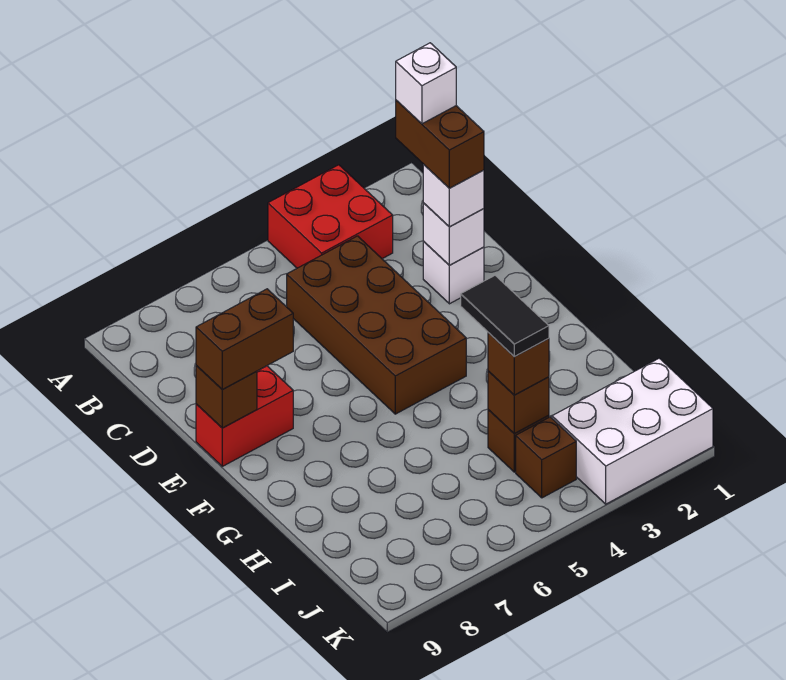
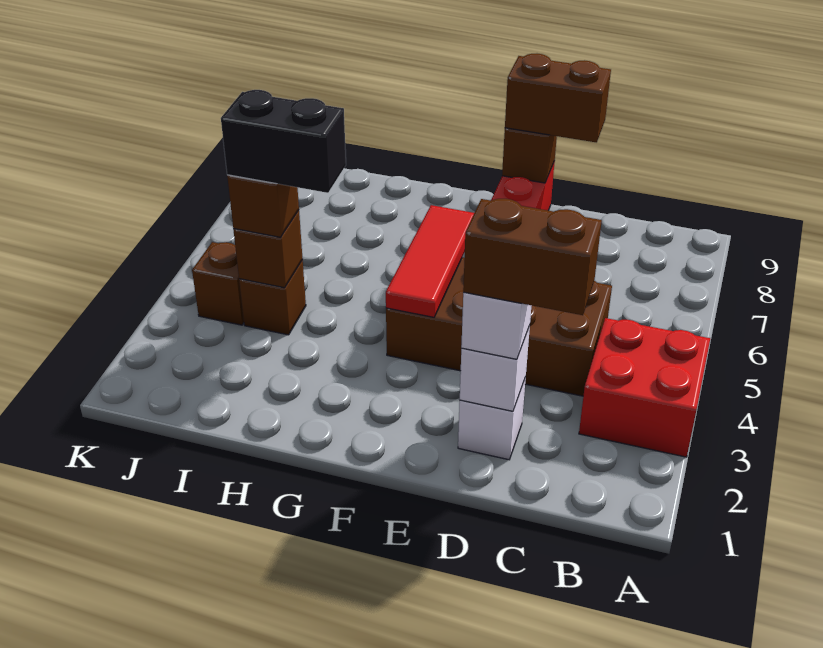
white 1x1 brick [396,43,456,124] -> none
brown 1x2 brick [196,289,293,390] -> brown 1x2 brick turned to [505,54,611,142]
none -> red 1x3 tile [386,205,474,317]
black 1x2 tile [461,276,549,357] -> black 1x2 brick [221,90,346,193]
white 2x3 brick [552,358,713,504] -> none

